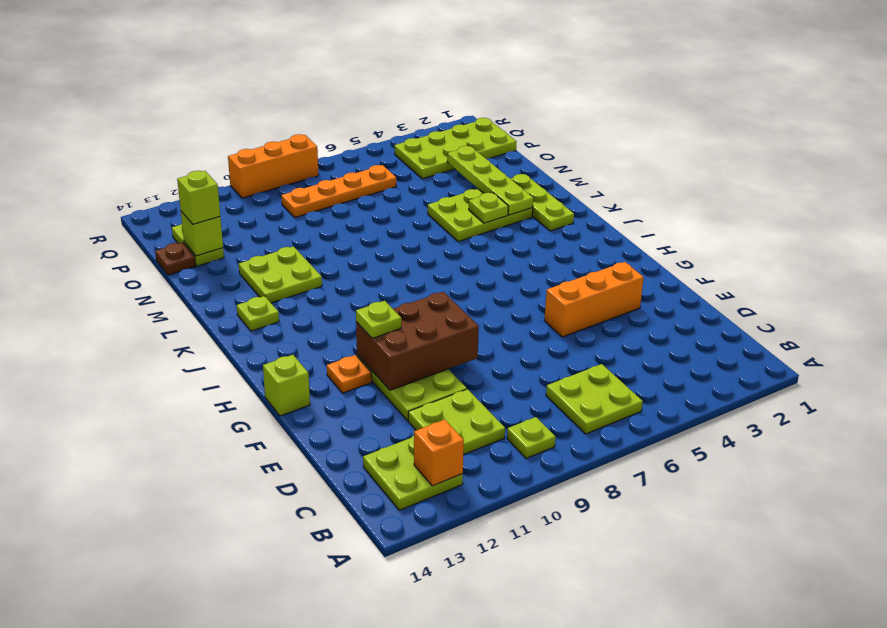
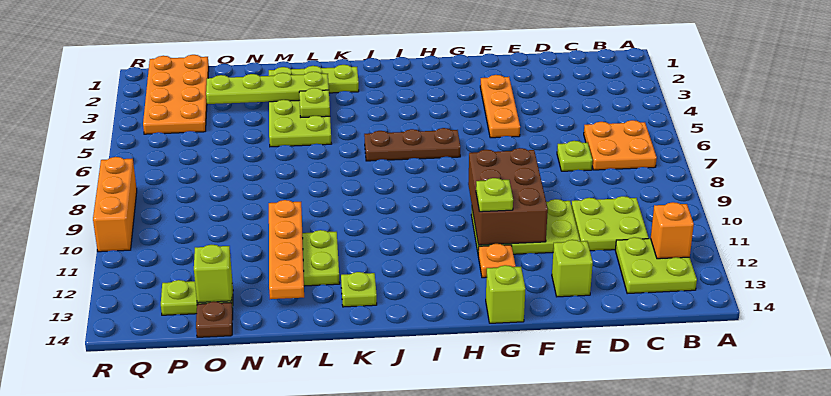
lime 2x2 plate [546,364,643,434] -> orange 2x2 plate [584,120,657,170]
lime 1x1 plate [507,417,555,458] -> lime 1x1 plate moved to [557,141,593,171]
orange 1x3 brick [544,262,644,337] -> orange 1x3 plate [480,75,520,138]
none -> brown 1x3 plate [364,128,460,161]
lime 1x1 brick [177,171,220,224] -> lime 1x1 brick moved to [552,240,593,297]
lime 2x4 plate [394,118,517,179] -> orange 2x4 plate [143,55,209,134]
orange 1x4 plate [281,165,396,217] -> orange 1x4 plate moved to [269,200,304,299]

